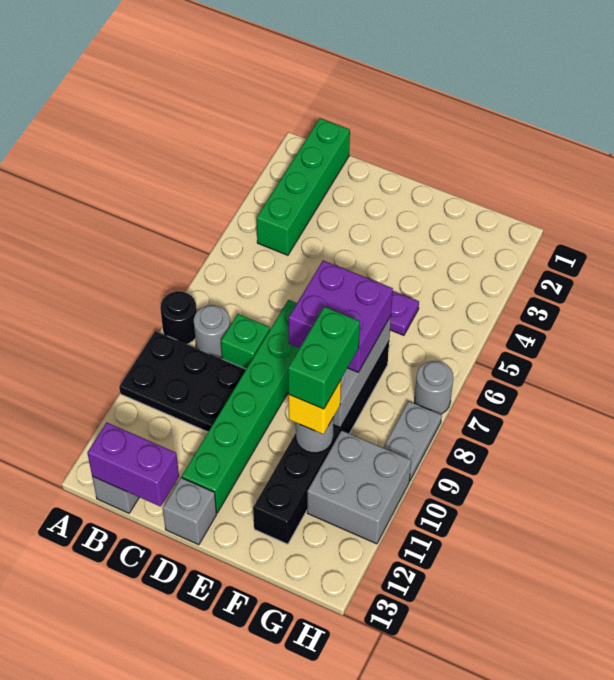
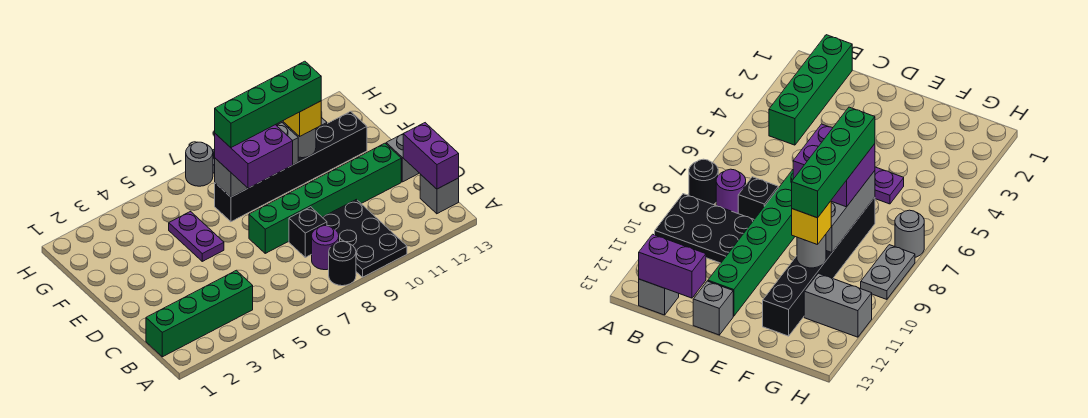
grey 1x1 round brick [194,305,230,358] -> purple 1x1 round brick [312,226,339,270]
green 1x1 brick [221,314,270,369] -> black 1x1 brick [289,207,327,257]
green 1x2 brick [288,307,360,409] -> green 1x4 brick [215,61,321,148]
grey 2x2 brick [307,430,411,544] -> grey 1x2 brick [804,273,872,337]

